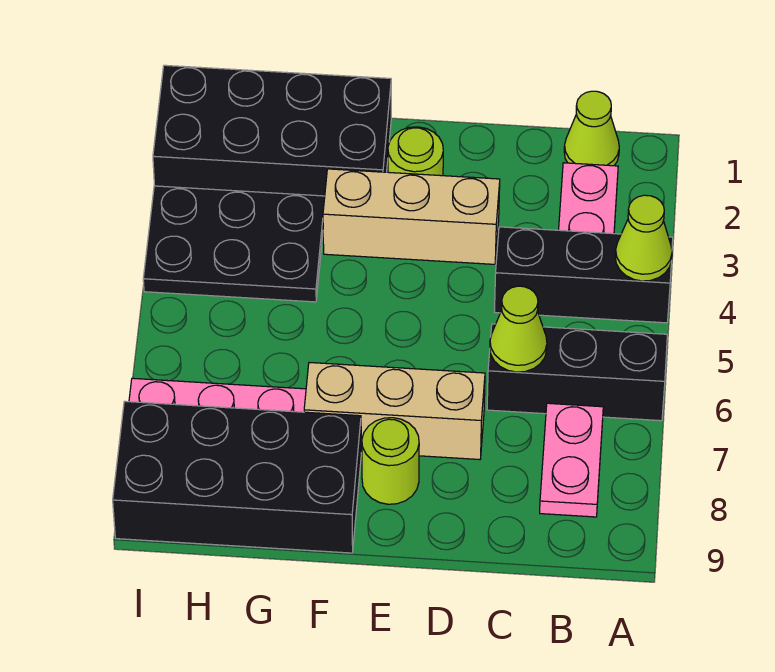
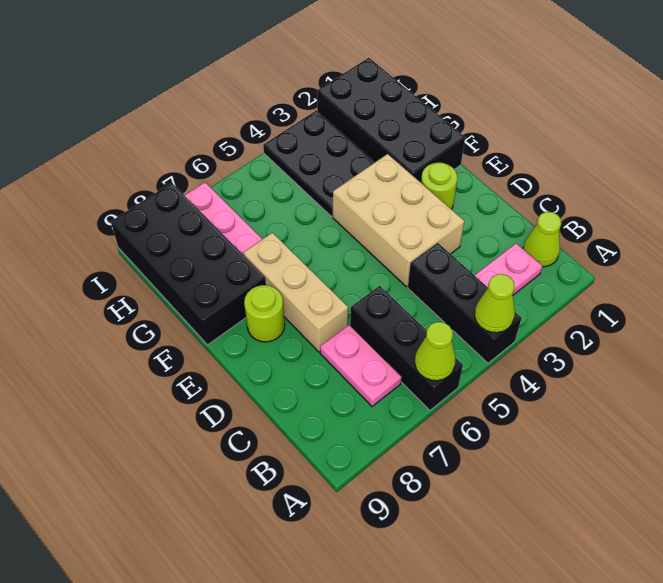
pink 1x2 plate [540,403,603,517] -> pink 1x2 plate turned to [320,325,402,406]
lime 1x1 cone [490,286,547,372] -> lime 1x1 cone moved to [415,322,455,381]
tan 1x3 brick [323,169,500,264] -> tan 2x3 brick [333,154,464,287]

